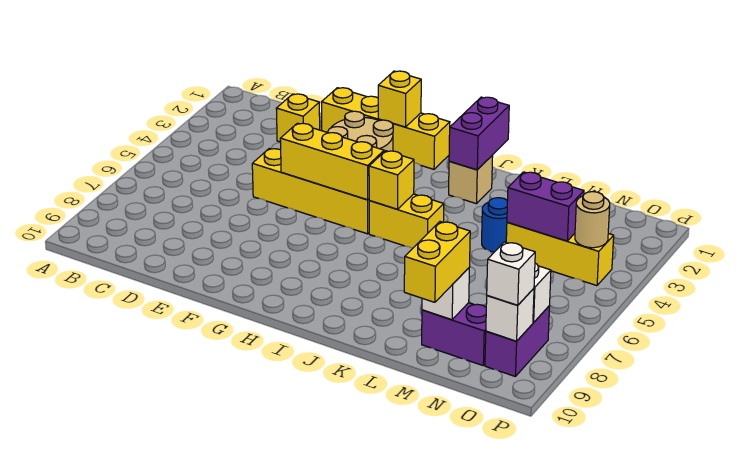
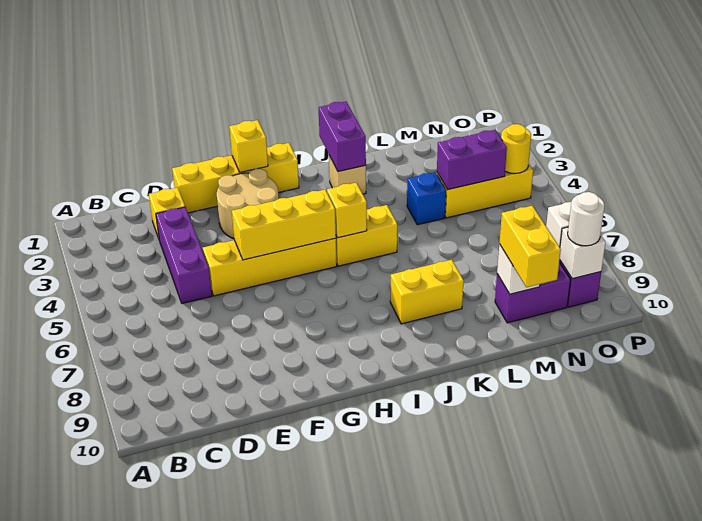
none -> purple 1x3 brick [156,207,212,303]
none -> yellow 1x2 brick [390,260,464,324]
blue 1x1 round brick [482,198,508,252] -> blue 1x1 brick [407,172,446,225]
tan 1x1 round brick [575,192,610,248] -> yellow 1x1 round brick [501,124,531,174]
white 1x1 brick [487,242,535,305] -> white 1x1 round brick [568,192,604,246]

